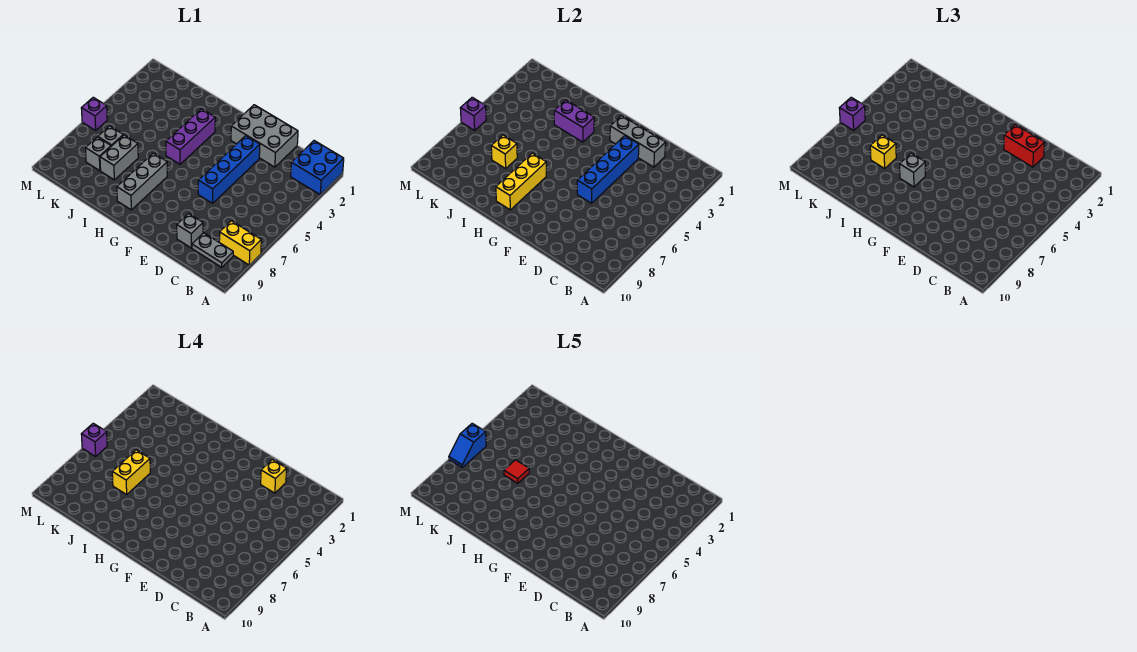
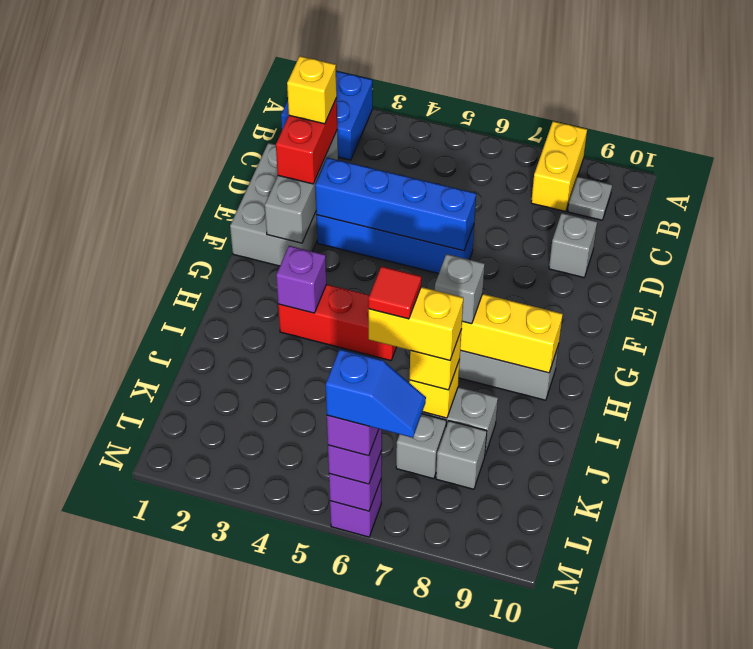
grey 1x2 plate [192,233,233,267] -> grey 1x1 plate [568,177,612,220]
purple 1x3 brick [166,109,215,164] -> red 1x3 brick [278,284,396,361]
purple 1x2 brick [554,100,594,142] -> purple 1x1 brick [276,246,327,313]

